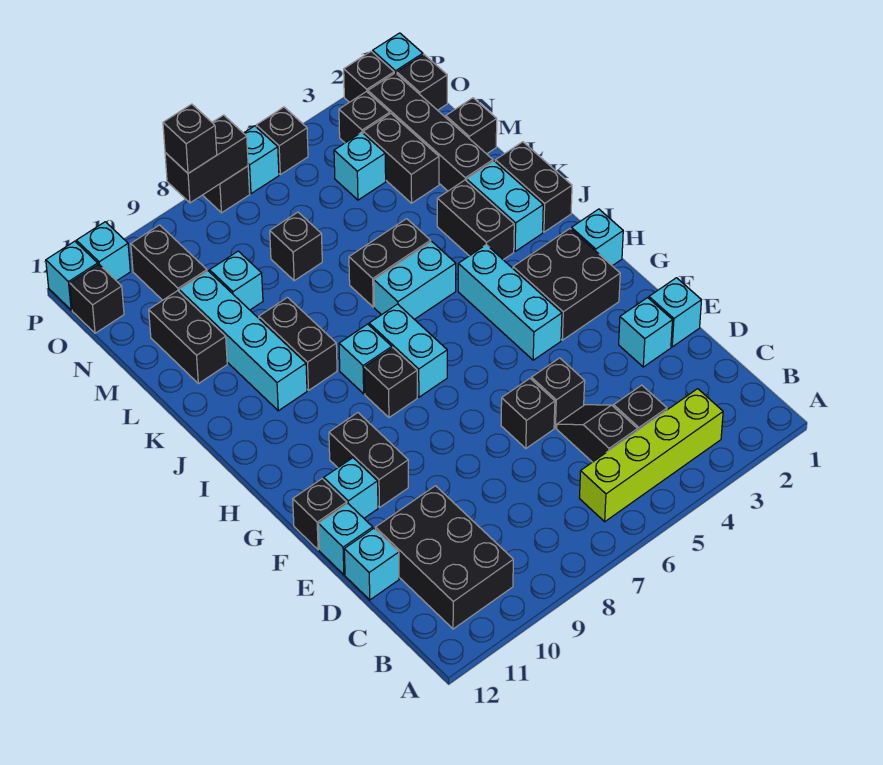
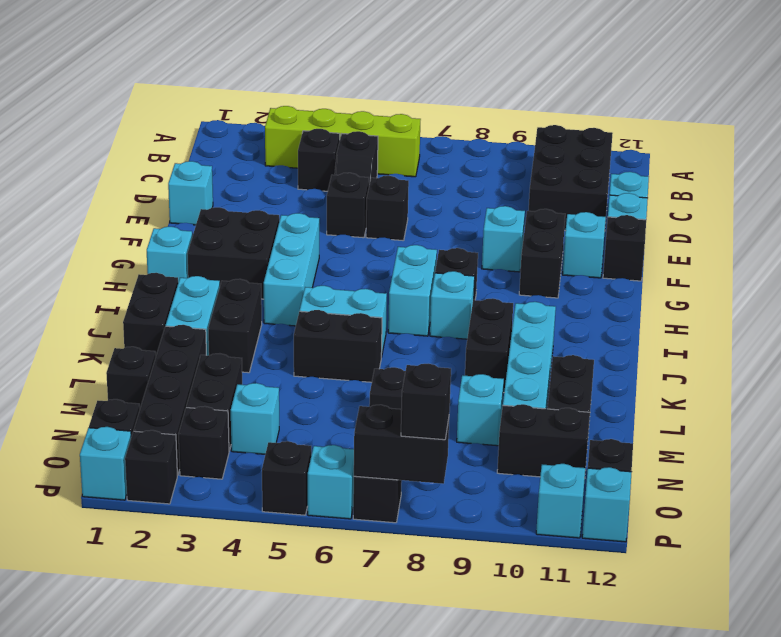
cyan 1x1 brick [619,298,673,367] -> cyan 1x1 brick moved to [482,206,525,272]
black 1x2 brick [131,225,207,300] -> black 1x2 brick turned to [497,404,590,477]

